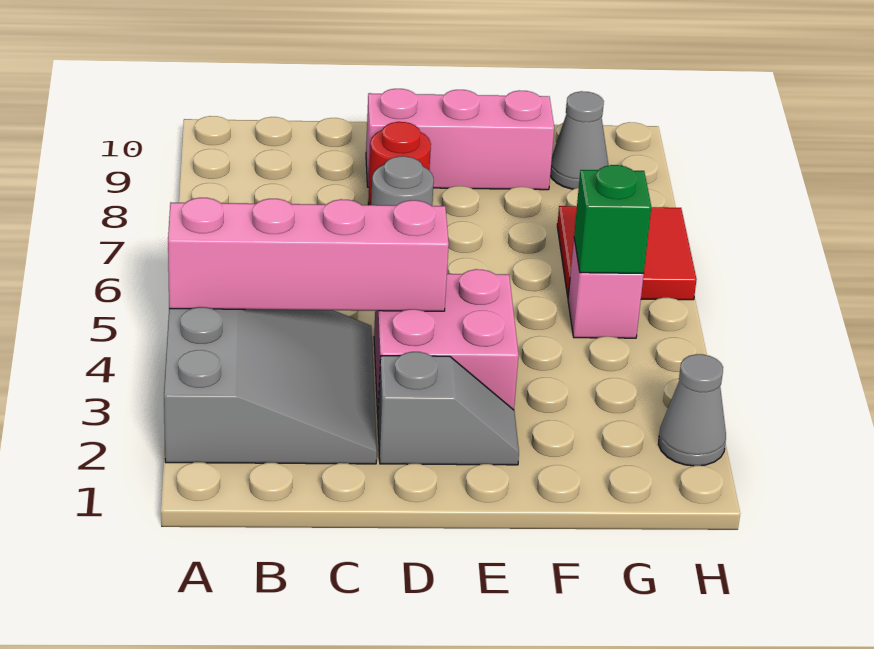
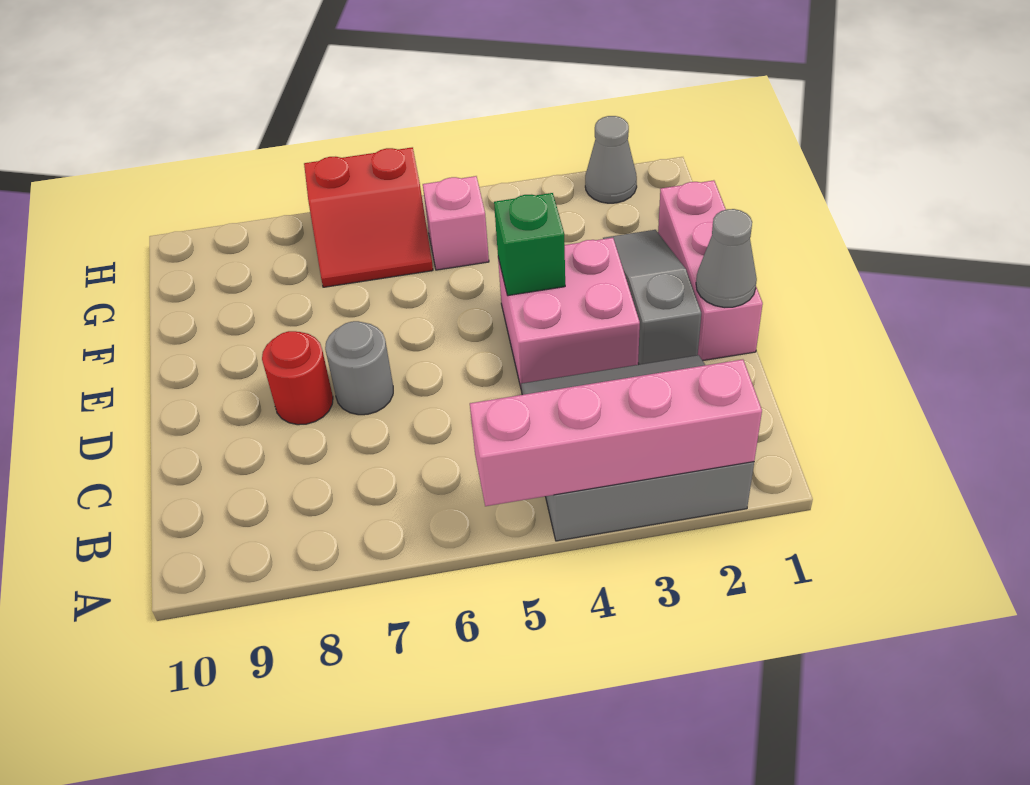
pink 1x4 brick [168,198,449,311] -> pink 1x4 brick turned to [470,359,762,506]
grey 1x2 slope [378,352,519,465] -> grey 1x3 slope [603,230,701,364]
pink 1x3 brick [366,89,554,190] -> pink 1x3 brick moved to [658,180,763,361]
green 1x1 brick [574,165,651,273] -> green 1x1 brick moved to [494,193,565,296]
red 2x2 tile [557,206,697,300] -> red 2x2 slope [304,147,433,287]
grey 1x1 cone [550,91,608,189] -> grey 1x1 cone moved to [696,209,757,307]

